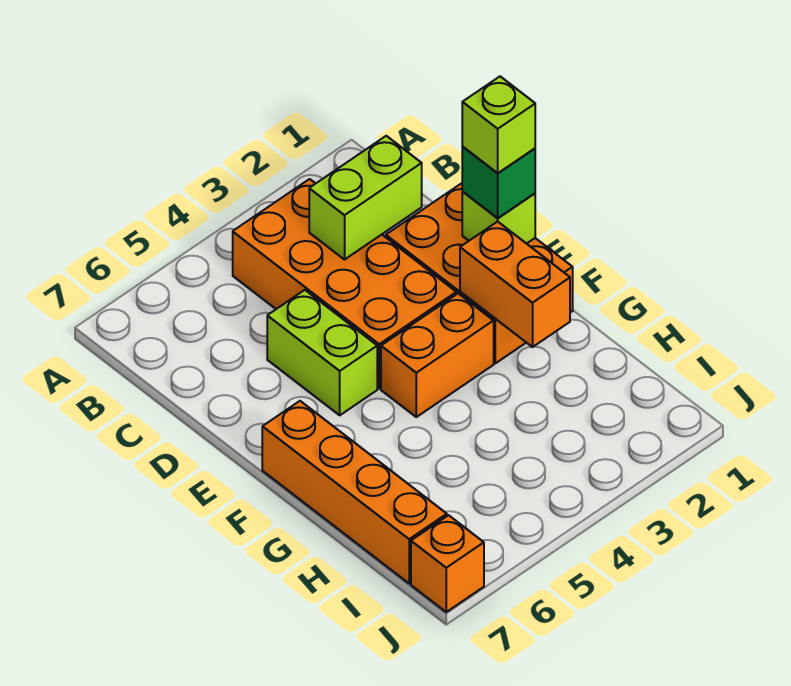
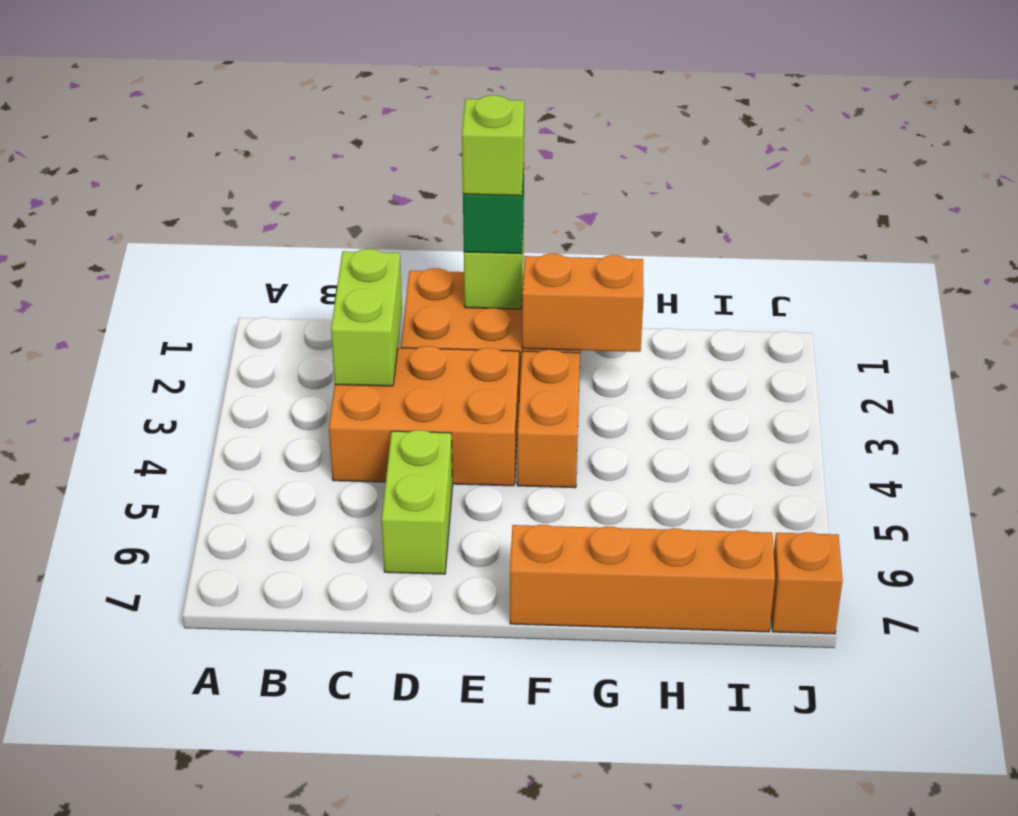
orange 2x4 brick [233,179,456,388] -> orange 2x3 brick [329,346,519,486]
lime 1x2 brick [267,290,377,415] -> lime 1x2 brick turned to [382,430,453,574]

